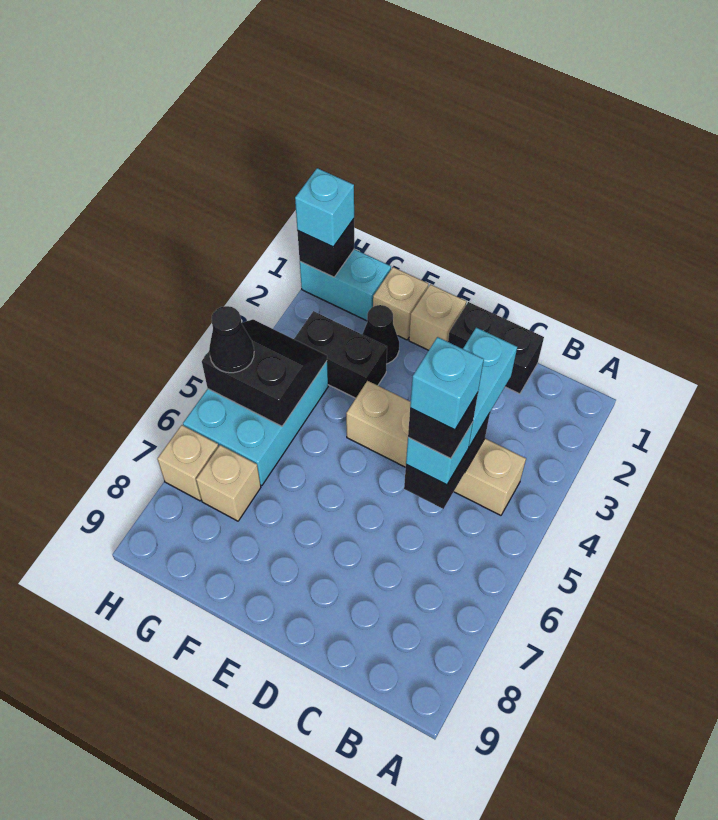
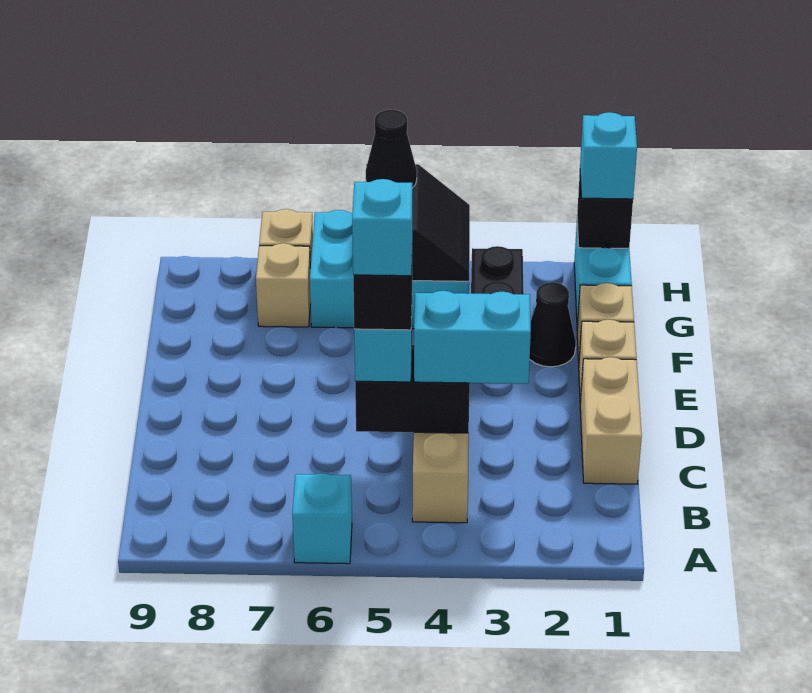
none -> cyan 1x1 brick [292,473,352,564]
black 1x2 brick [448,302,544,394] -> tan 1x2 brick [580,357,642,484]

